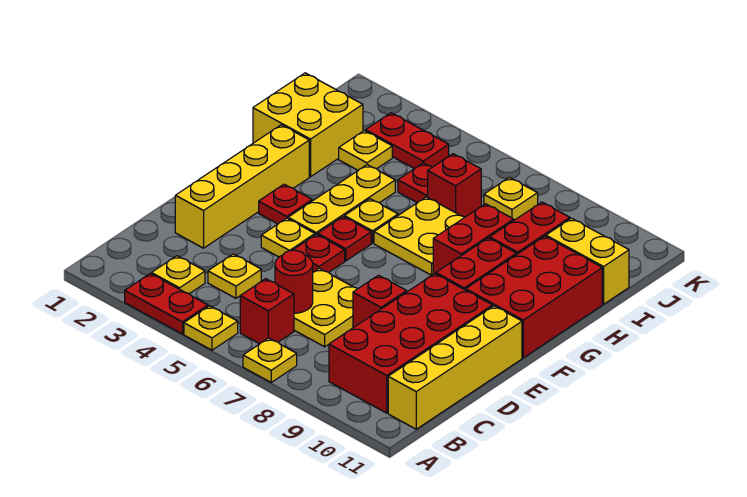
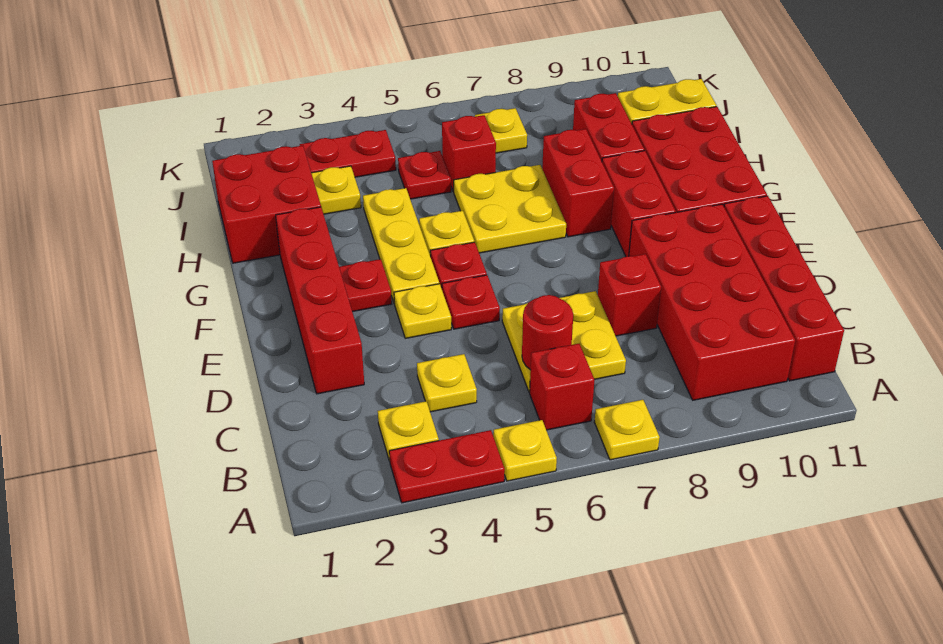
yellow 1x4 brick [388,306,522,429] -> red 1x4 brick [724,196,844,381]
yellow 1x4 brick [175,125,309,248] -> red 1x4 brick [276,207,364,394]
yellow 2x2 brick [253,73,363,177] -> red 2x2 brick [212,146,321,263]

